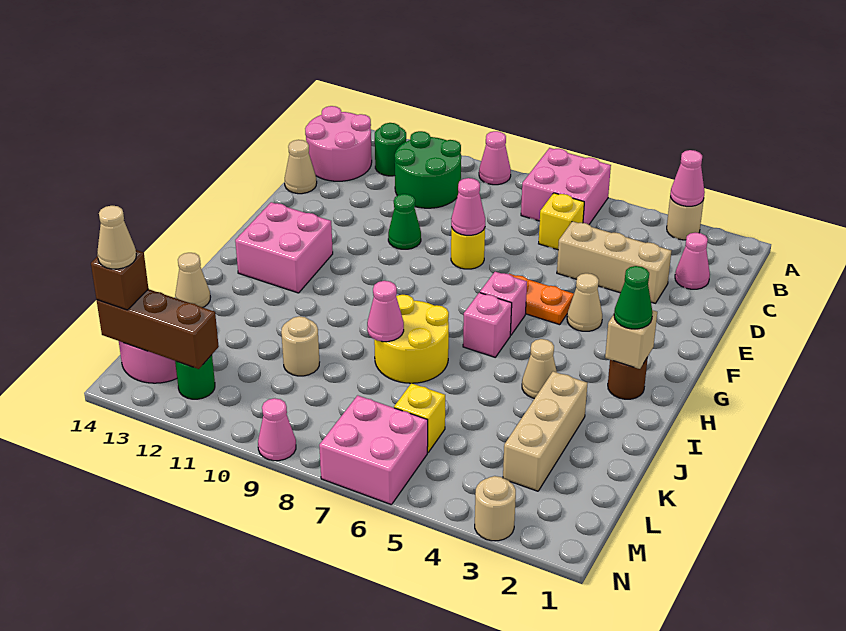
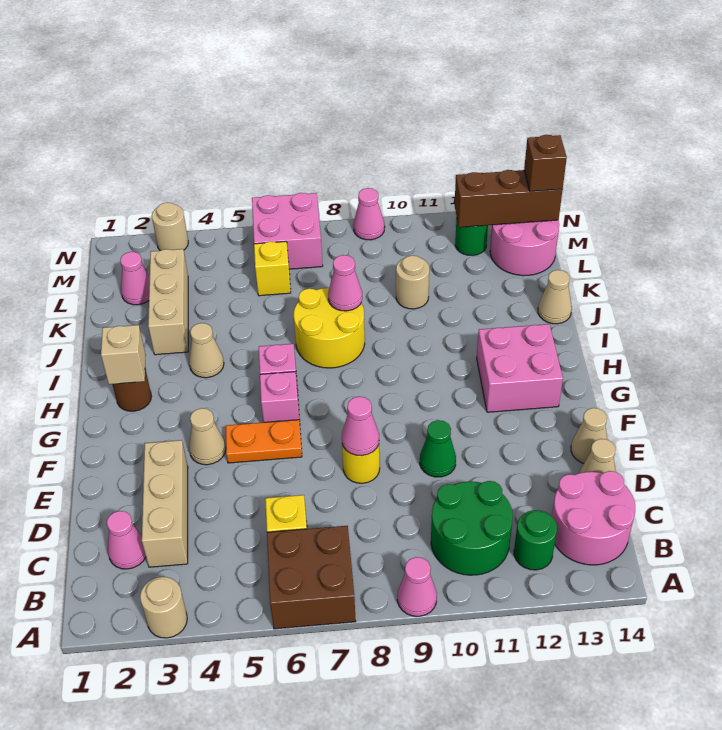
pink 1x1 cone [670,150,705,206] -> pink 1x1 cone moved to [120,252,150,305]
pink 2x2 brick [521,148,611,225] -> brown 2x2 brick [267,526,356,629]
tan 1x3 brick [557,221,671,303] -> tan 1x3 brick turned to [142,440,188,567]
green 1x1 cone [614,266,653,329] -> none
tan 1x1 cone [97,206,136,269] -> tan 1x1 cone moved to [571,408,607,463]

